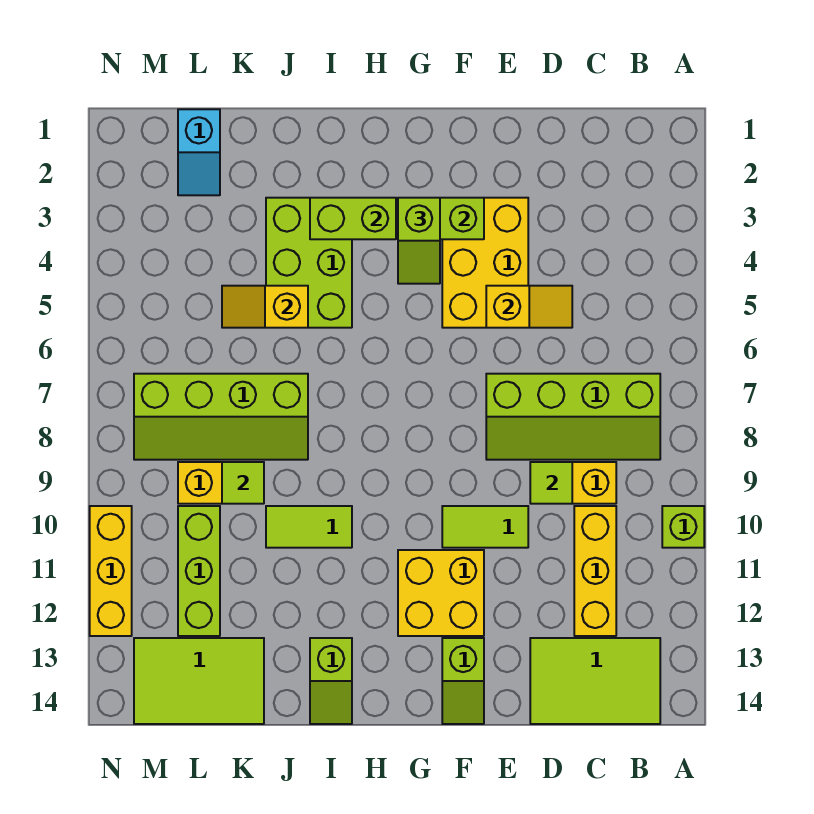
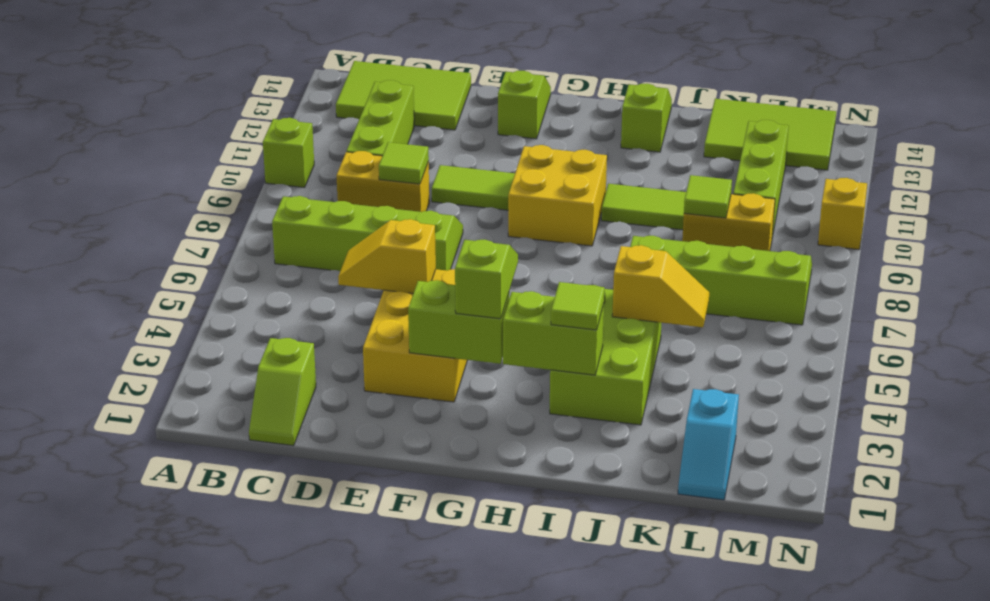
none -> lime 1x2 slope [249,338,316,446]
yellow 1x3 brick [574,506,616,636] -> lime 1x3 brick [347,80,414,156]
yellow 2x2 brick [398,550,484,636] -> yellow 2x2 brick moved to [508,145,607,246]
none -> lime 1x1 tile [551,282,604,330]
cyan 1x2 slope [178,109,220,195] -> cyan 1x2 slope turned to [678,389,739,500]
yellow 1x3 brick [90,506,132,636] -> yellow 1x1 brick [818,178,867,250]

